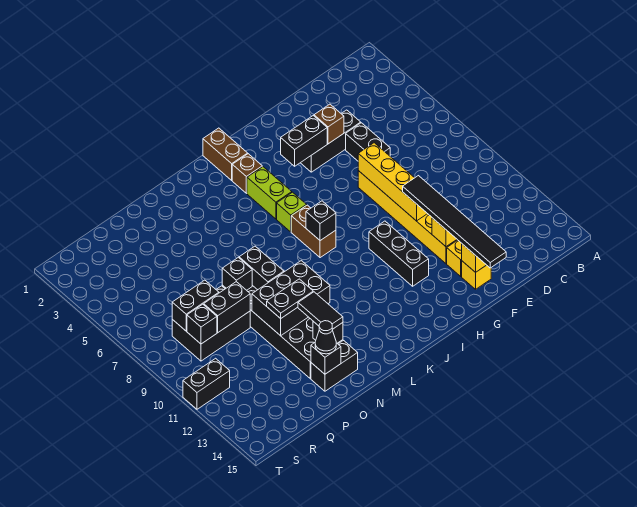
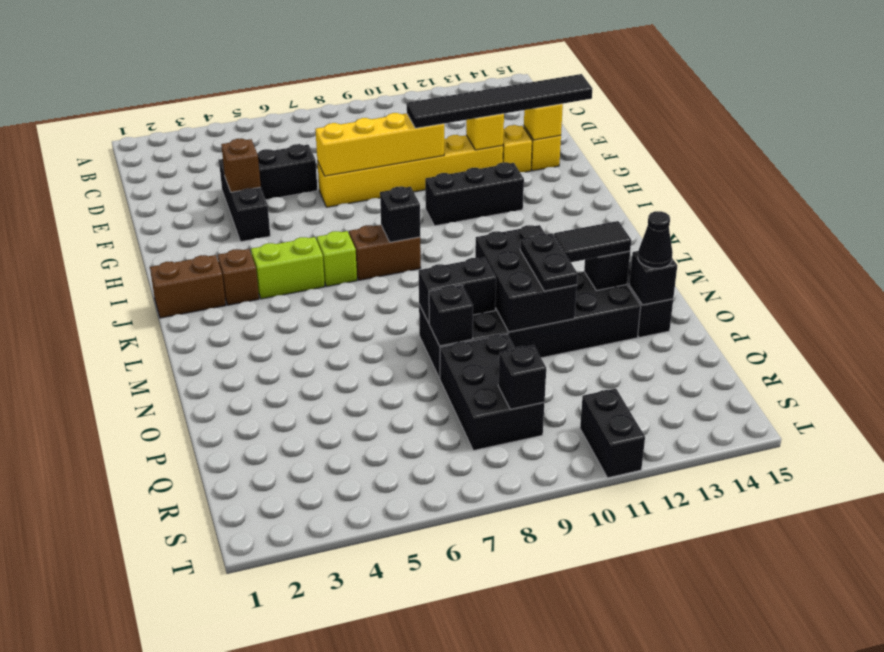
black 1x2 brick [281,116,327,166] -> none
black 1x2 brick [204,282,250,332] -> none
black 1x2 brick [172,280,219,331] -> none

